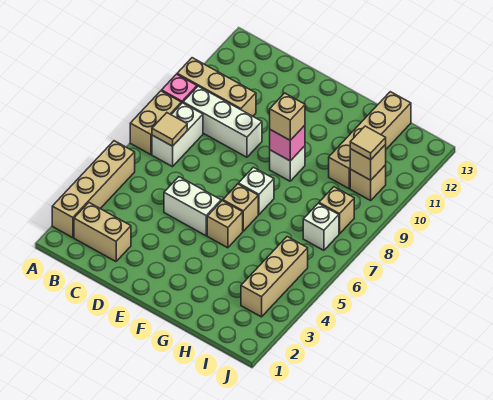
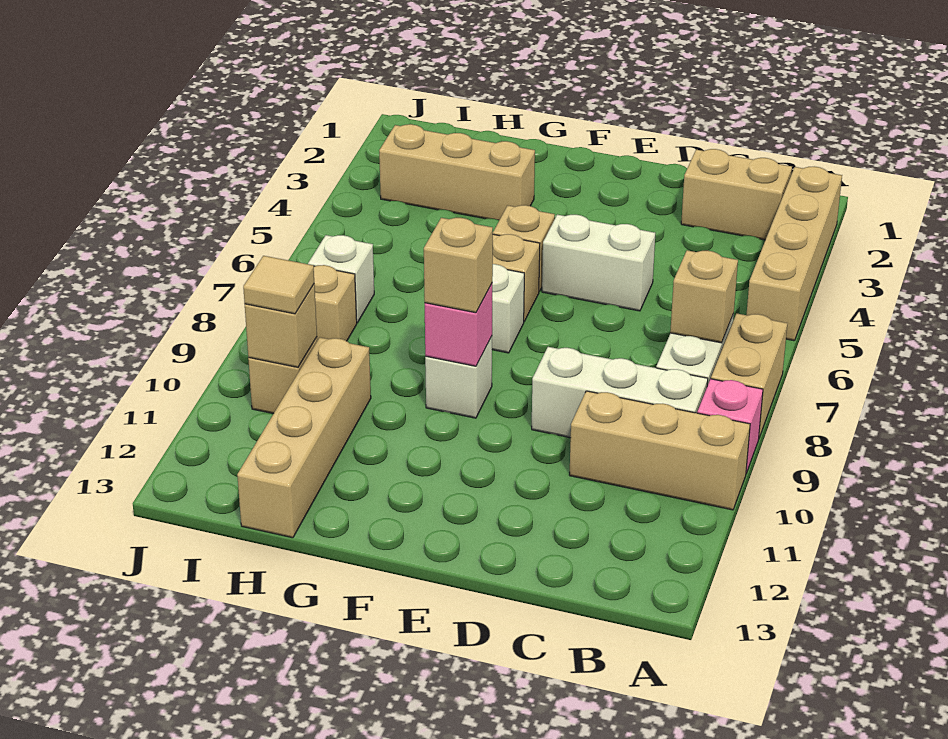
tan 1x1 tile [152,113,187,146] -> tan 1x1 brick [670,250,738,343]
tan 1x3 brick [241,237,308,317] -> tan 1x3 brick turned to [379,124,535,220]

